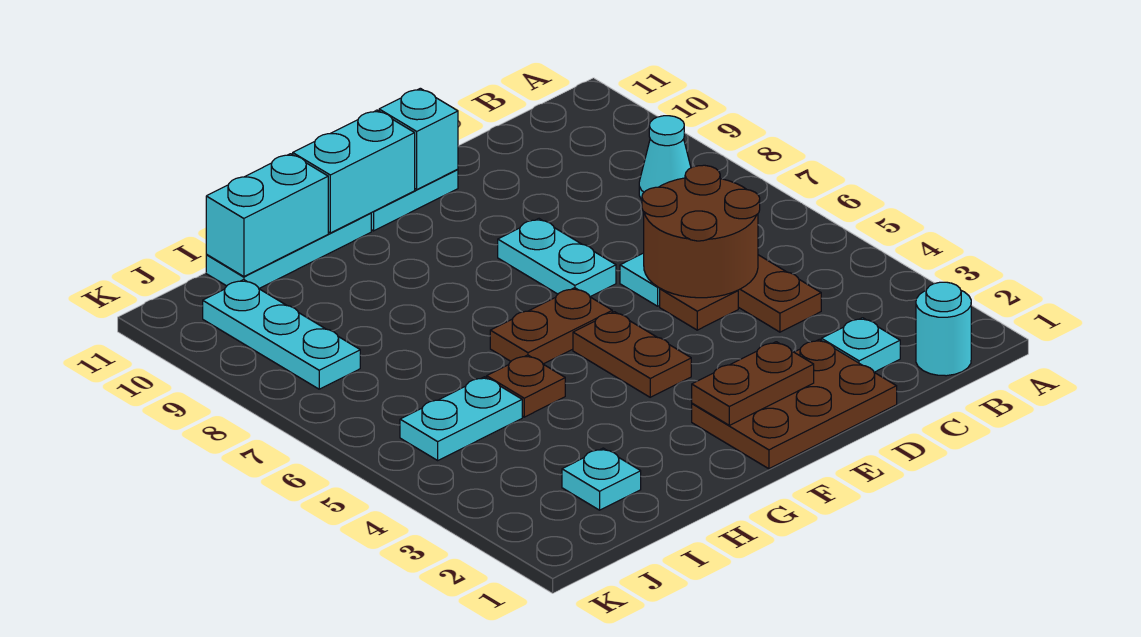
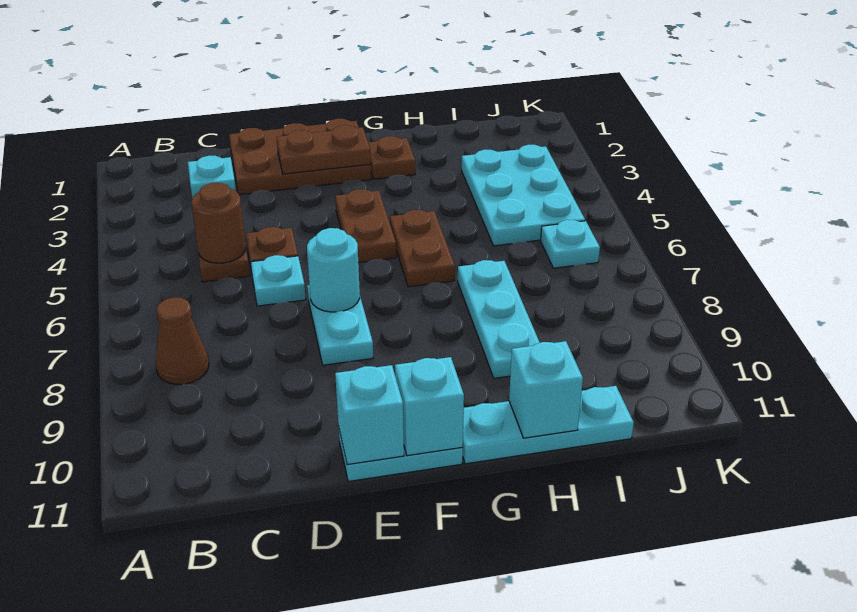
cyan 1x1 round brick [916,282,971,376] -> cyan 1x1 round brick moved to [307,228,360,312]
cyan 1x1 cone [639,116,691,200] -> brown 1x1 cone [155,298,209,384]
brown 2x2 round brick [642,165,760,298] -> brown 1x1 round brick [191,183,246,263]
brown 1x2 plate [490,288,612,364] -> brown 1x2 plate turned to [390,210,455,287]
cyan 1x2 brick [293,110,415,233] -> cyan 1x1 brick [395,357,464,456]
brown 1x1 plate [487,355,565,417] -> brown 1x1 plate moved to [368,136,415,179]
cyan 1x2 brick [206,154,328,277] -> cyan 1x1 brick [509,341,583,438]
cyan 1x1 plate [562,448,641,510] -> cyan 1x1 plate moved to [541,220,600,268]
cyan 1x2 plate [400,377,522,460] -> cyan 2x3 plate [461,145,585,246]
cyan 1x3 plate [203,280,360,389] -> cyan 1x3 plate moved to [458,260,540,378]

